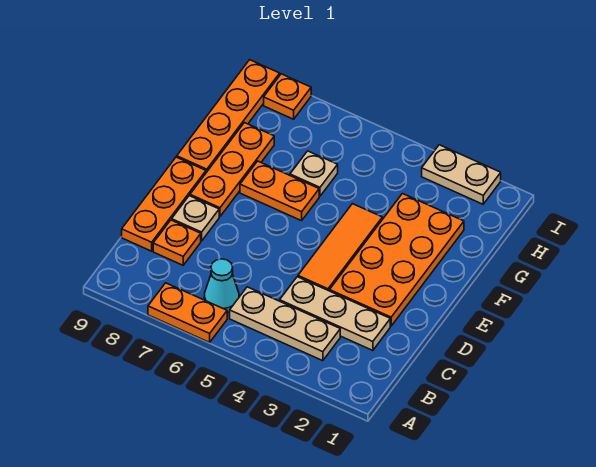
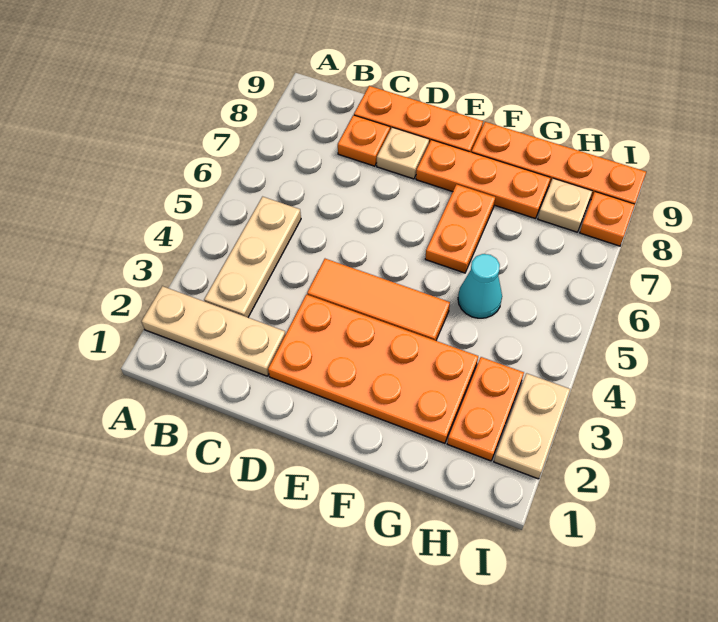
orange 1x2 plate [148,283,227,342] -> orange 1x2 plate moved to [447,357,524,461]
cyan 1x1 cone [204,259,239,313] -> cyan 1x1 cone moved to [458,254,502,318]
tan 1x3 plate [280,277,390,351] -> tan 1x3 plate turned to [142,286,286,376]
tan 1x1 plate [290,151,338,196] -> tan 1x1 plate moved to [538,179,592,232]

